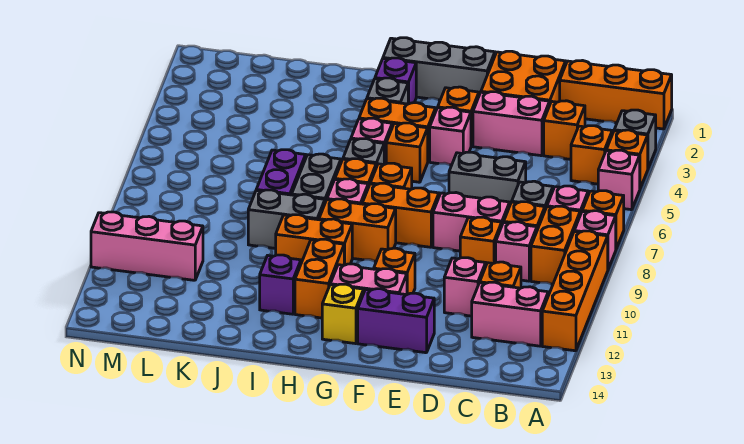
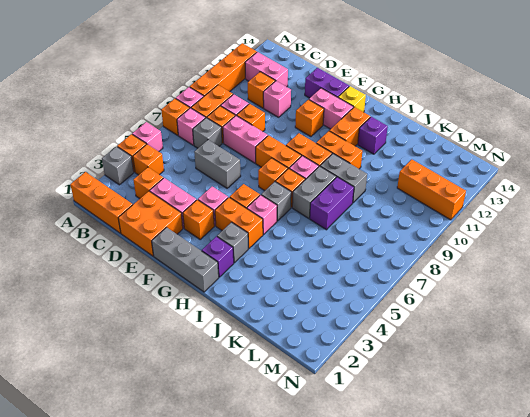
pink 1x3 brick [91,212,203,280] -> orange 1x3 brick [397,159,466,220]

